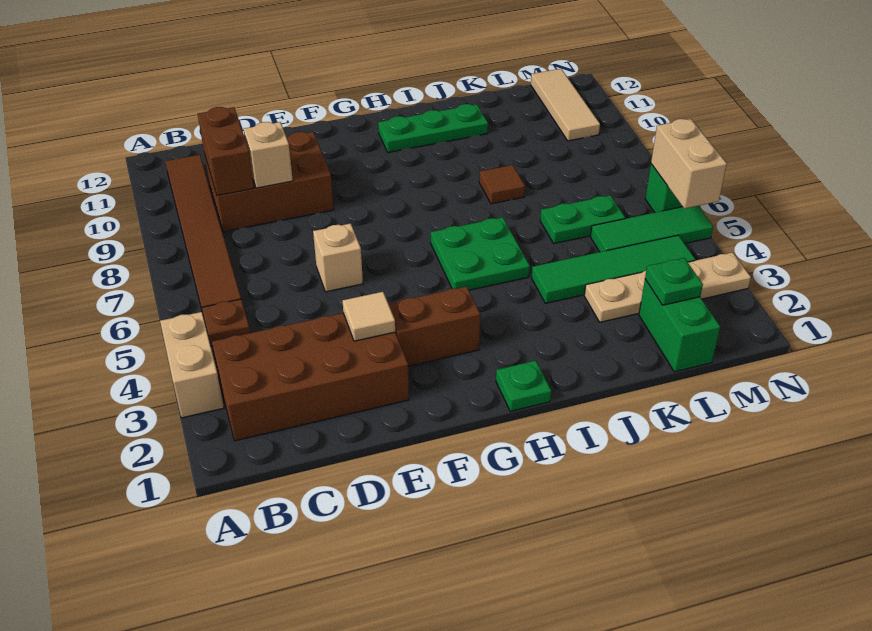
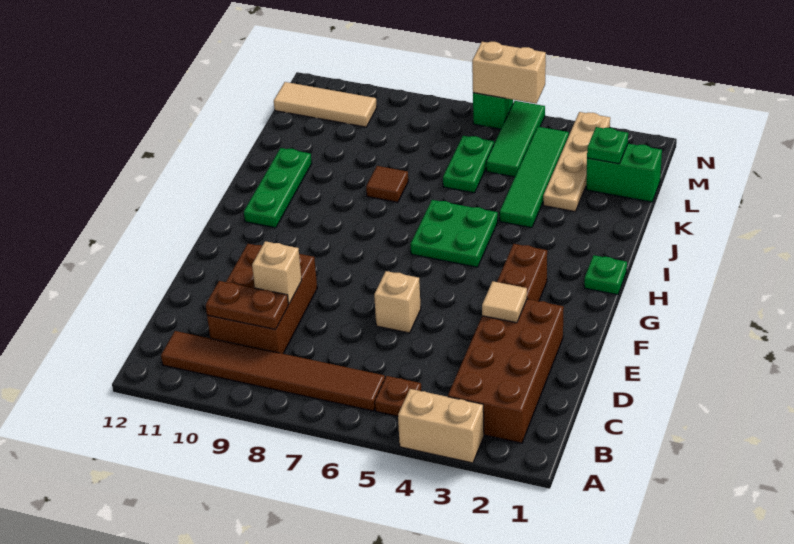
brown 1x2 brick [198,107,254,195] -> brown 1x2 plate [206,281,288,329]

